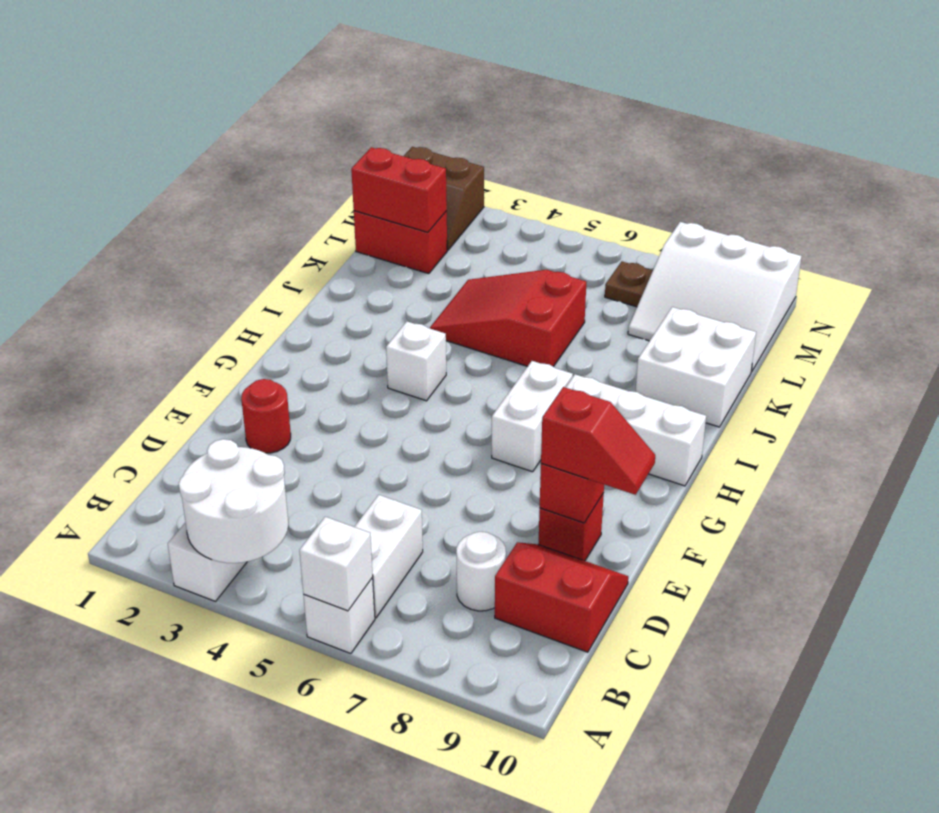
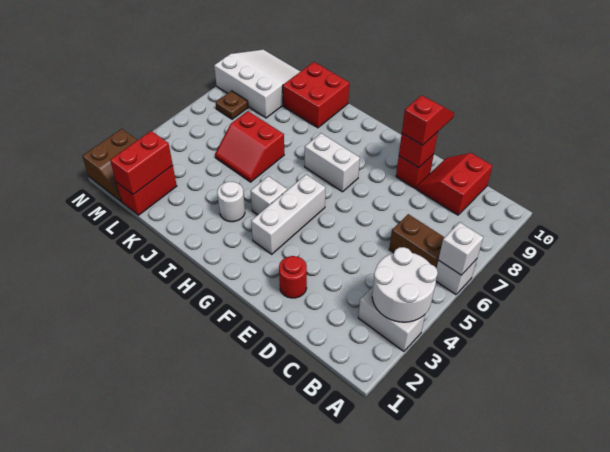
white 1x2 brick [355,495,423,618] -> brown 1x2 brick [389,214,445,268]
white 1x1 round brick [456,532,506,611] -> white 1x1 round brick moved to [217,182,245,222]
white 1x3 brick [566,374,706,486] -> white 1x3 brick moved to [251,175,326,254]
red 2x3 slope [430,270,586,367] -> red 2x2 slope [215,111,284,182]
white 2x2 brick [636,307,756,427] -> red 2x2 brick [283,62,349,128]
white 3x3 slope [628,222,802,372] -> white 3x3 slope turned to [214,50,301,118]

